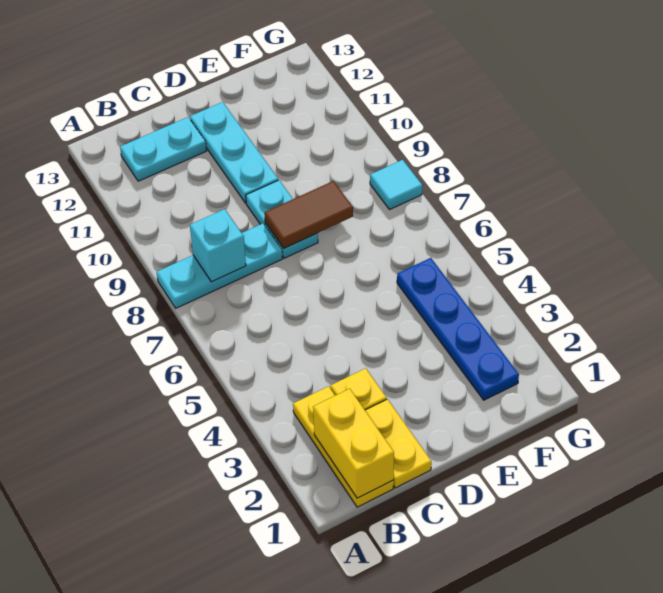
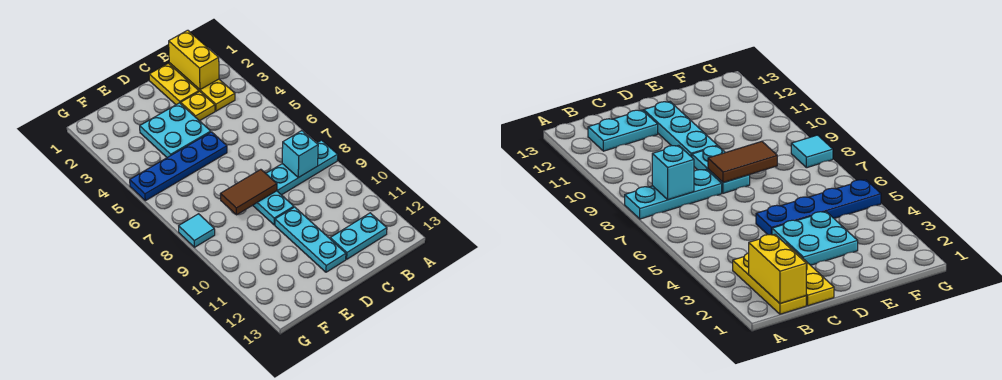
none -> cyan 2x2 plate [140,103,211,157]
blue 1x4 plate [397,258,519,400] -> blue 1x4 plate turned to [130,132,227,201]

